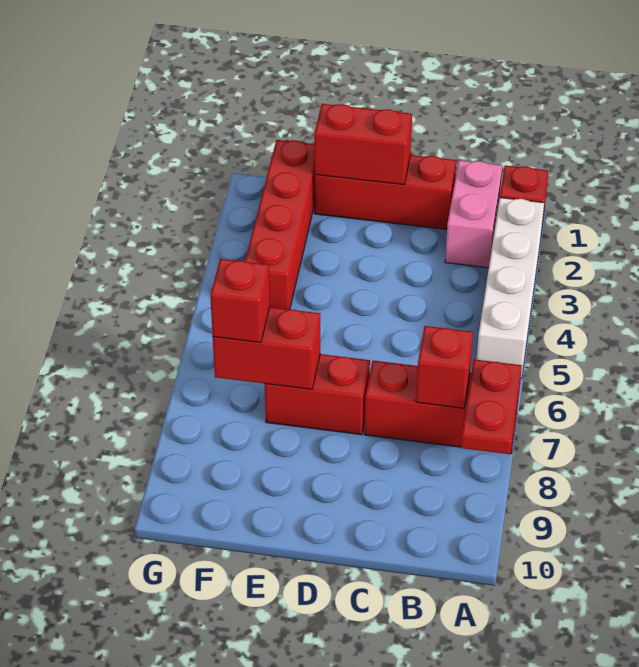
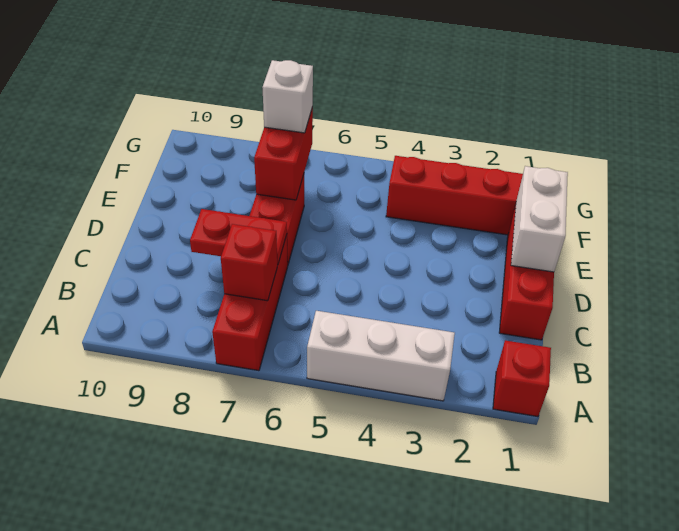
white 1x4 brick [476,198,544,378] -> white 1x3 brick [307,311,455,401]
red 1x2 plate [461,359,522,454] -> red 1x2 plate moved to [190,209,287,265]
pink 1x2 brick [445,160,502,268] -> none
red 1x2 brick [314,104,412,185] -> white 1x2 brick [511,166,568,272]
red 1x1 brick [210,259,270,342] -> white 1x1 brick [262,60,313,133]

